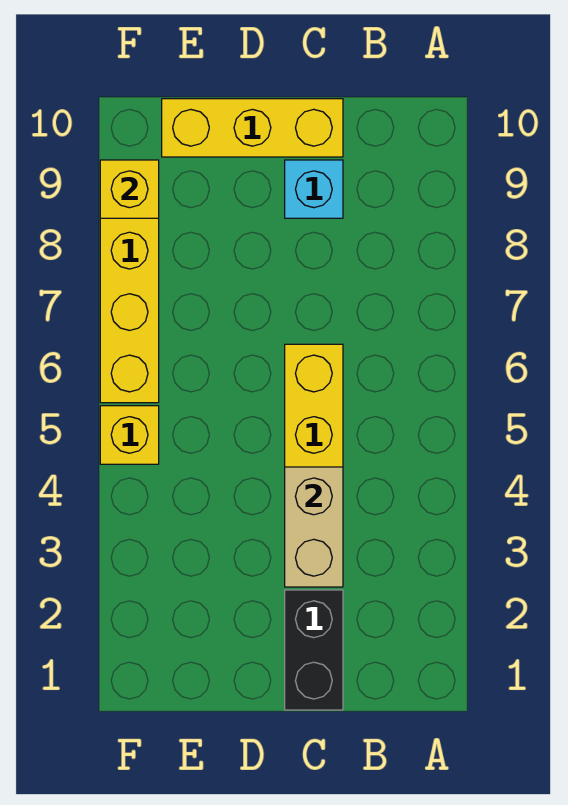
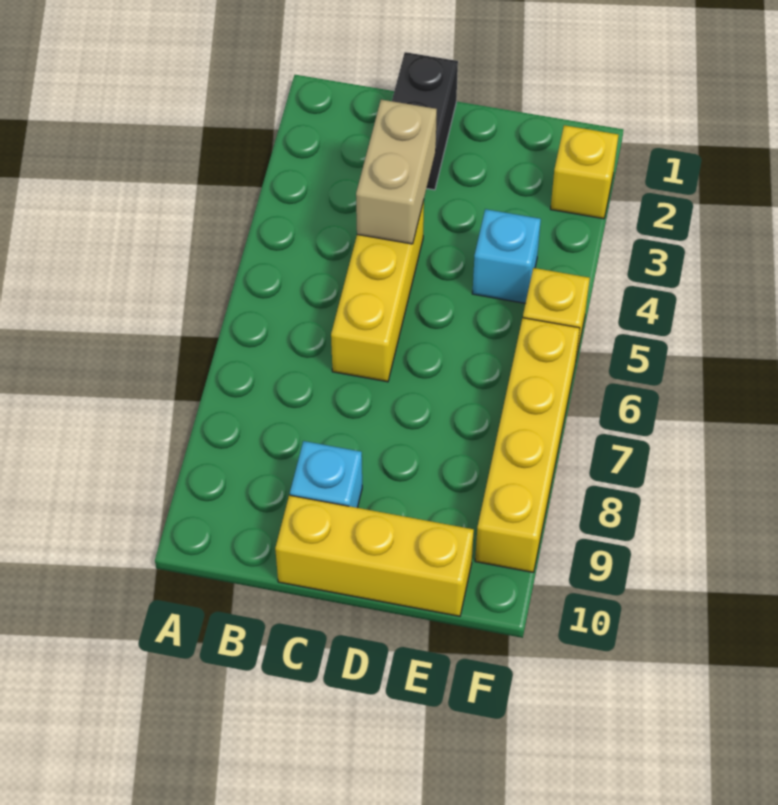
none -> cyan 1x1 brick [472,209,541,303]
yellow 1x1 brick [100,160,159,218] -> yellow 1x1 brick moved to [551,125,618,219]

